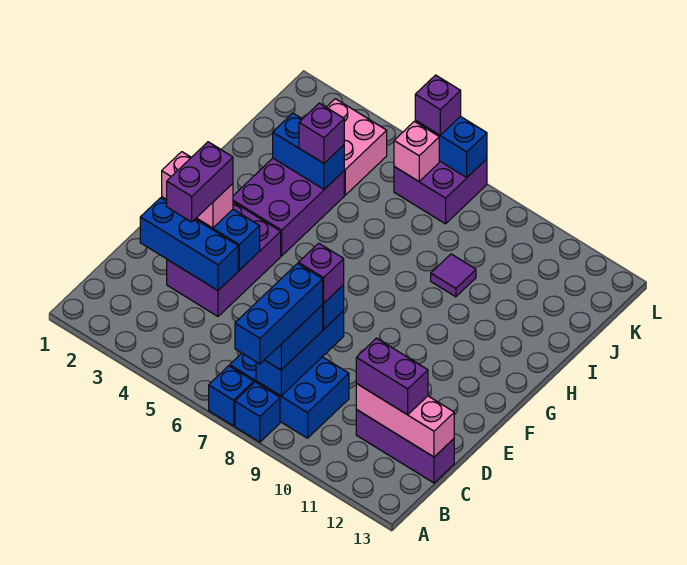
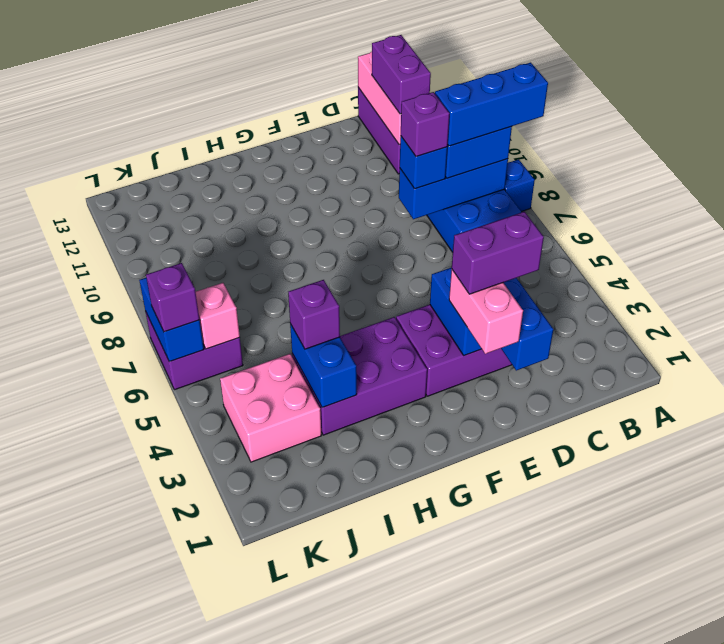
blue 1x1 brick [209,366,254,426] -> none
purple 1x1 tile [431,254,476,297] -> none

